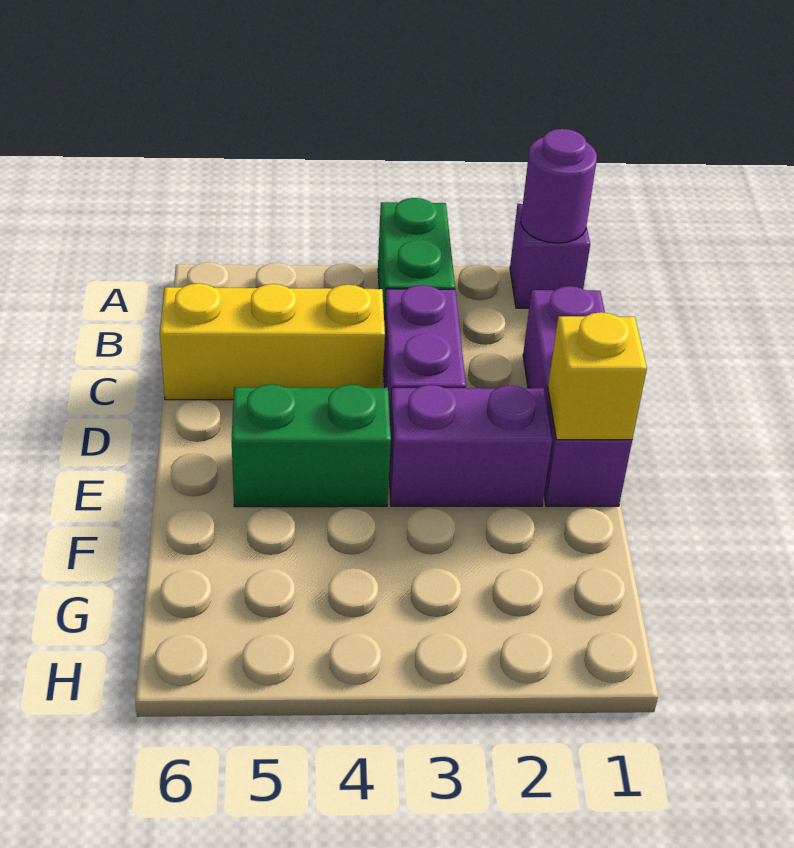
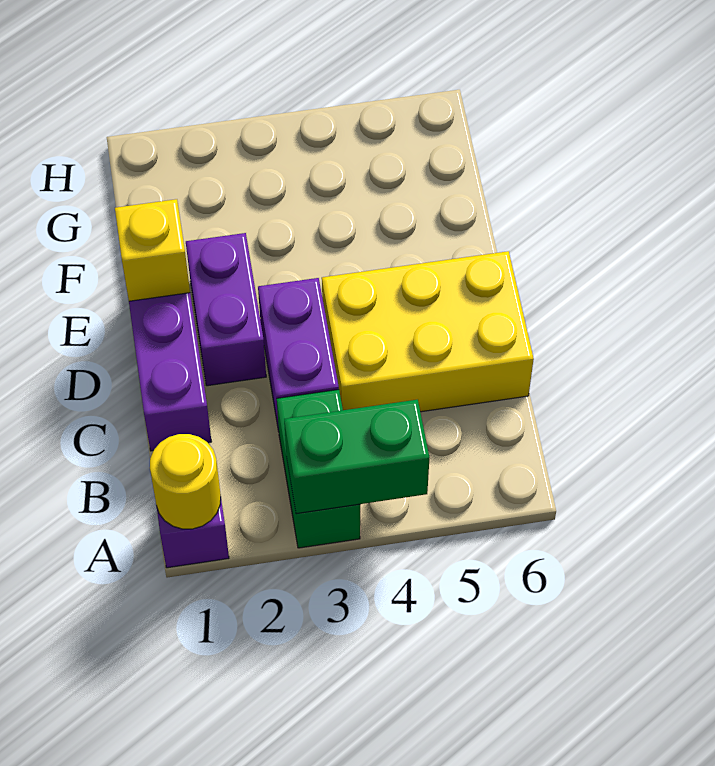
purple 1x1 round brick [521,129,597,243] -> yellow 1x1 round brick [150,434,221,529]
yellow 1x3 brick [160,283,385,400] -> yellow 2x3 brick [322,251,534,412]
purple 1x2 brick [389,385,552,506] -> purple 1x2 brick turned to [186,233,266,386]
green 1x2 brick [232,384,391,507] -> green 1x2 brick moved to [284,400,430,514]

